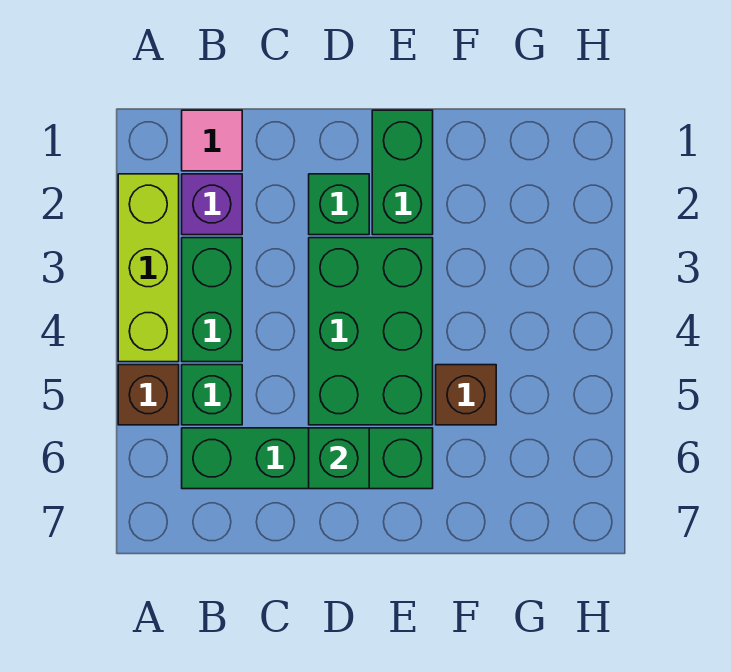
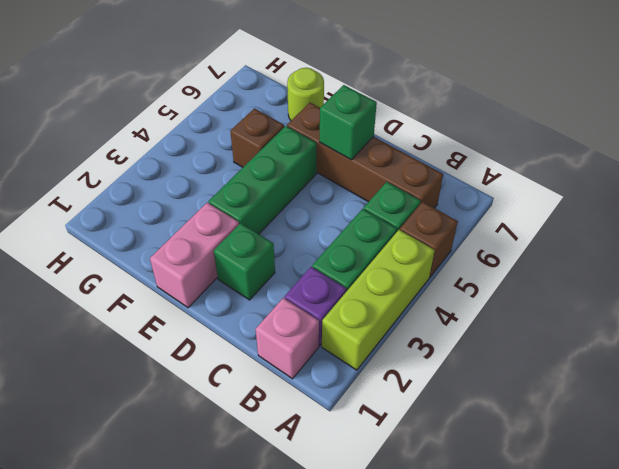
pink 1x1 tile [182,110,242,171] -> pink 1x1 brick [256,298,319,379]
green 1x4 brick [182,428,433,489] -> brown 1x4 brick [287,103,443,208]
green 2x3 brick [309,238,433,425] -> green 1x3 brick [209,126,317,234]
green 1x2 brick [372,110,433,235] -> pink 1x2 brick [150,203,239,308]
none -> lime 1x1 round brick [287,68,324,120]

